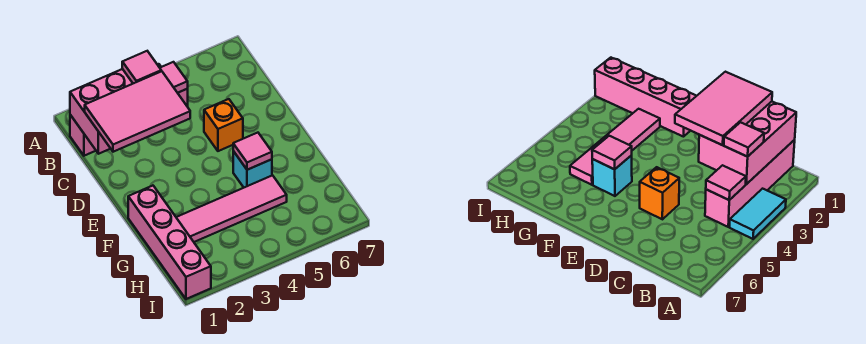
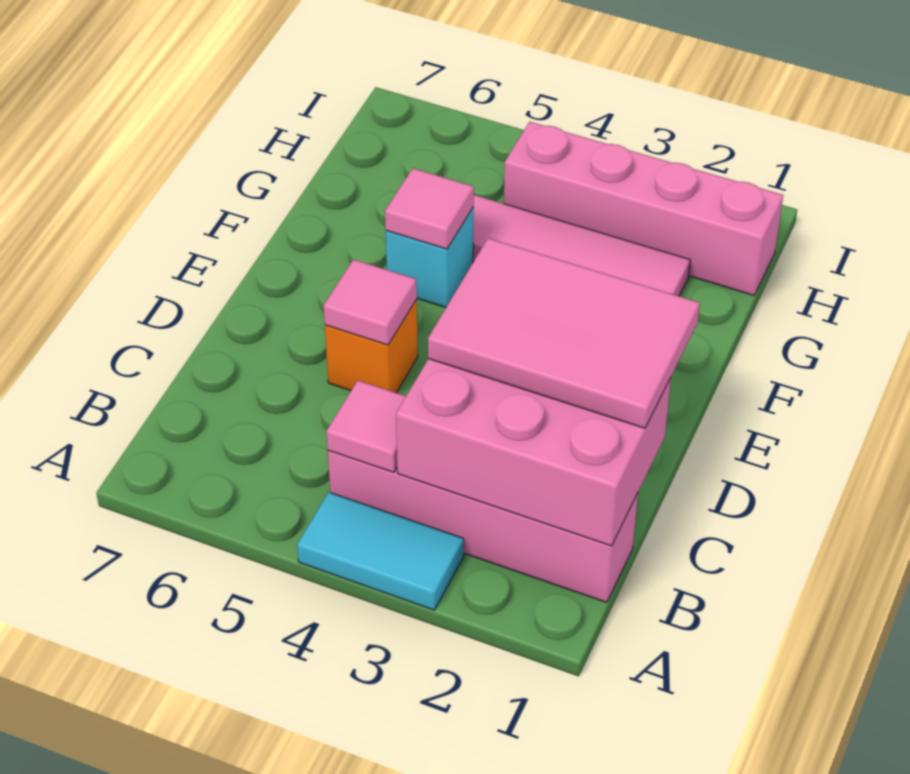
pink 1x1 tile [122,51,161,83] -> pink 1x1 tile moved to [323,259,417,345]
pink 1x4 brick [128,186,211,299] -> pink 1x4 brick turned to [504,122,783,295]

